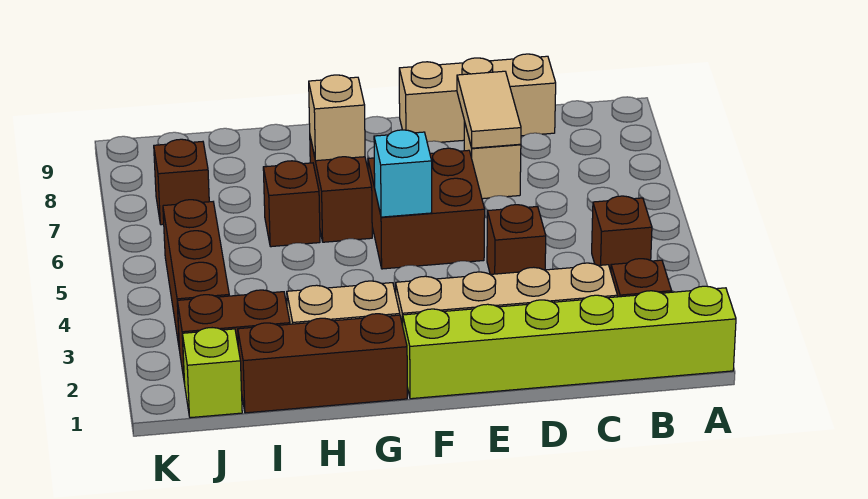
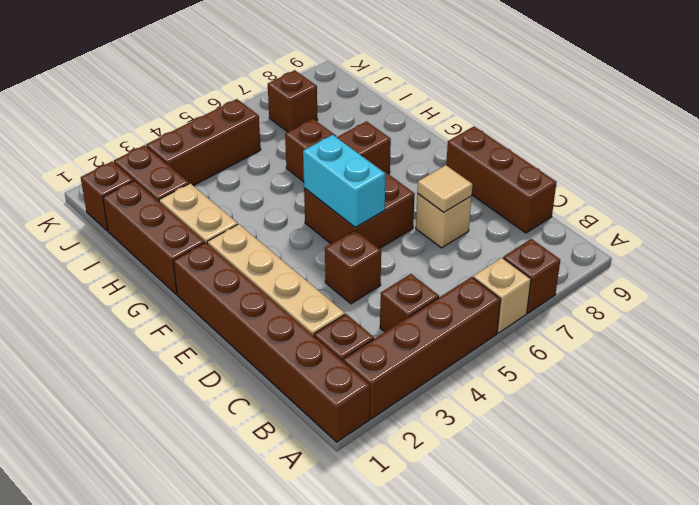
lime 1x6 brick [403,286,736,399] -> brown 1x6 brick [173,243,370,442]
none -> brown 1x4 brick [343,277,501,419]
none -> brown 1x1 brick [503,239,560,313]
tan 1x3 brick [399,54,556,142] -> brown 1x3 brick [446,127,556,233]
tan 1x2 tile [457,71,521,148] -> tan 1x1 tile [417,165,473,212]
cyan 1x1 brick [374,130,432,217] -> cyan 1x2 brick [303,135,385,227]
tan 1x1 brick [309,75,365,161] -> tan 1x1 brick moved to [473,258,531,333]
lime 1x1 brick [182,328,242,418] -> brown 1x1 brick [81,162,133,231]

